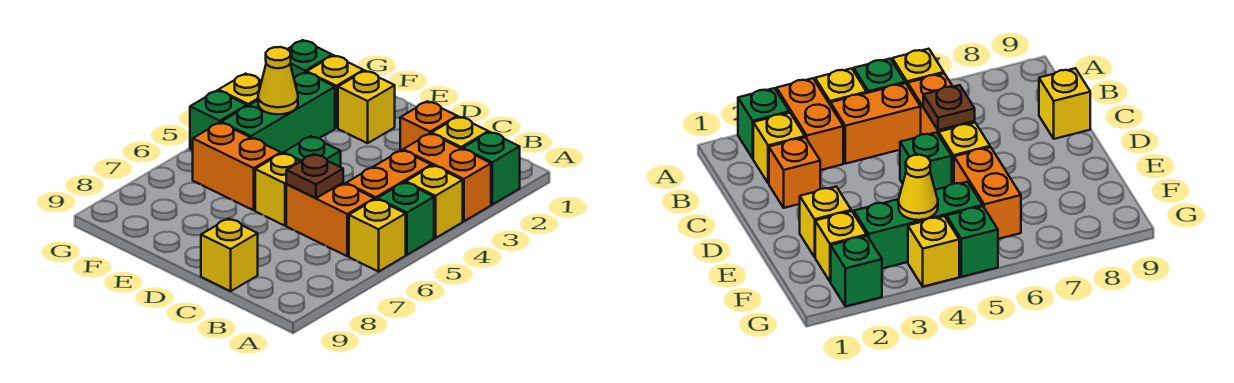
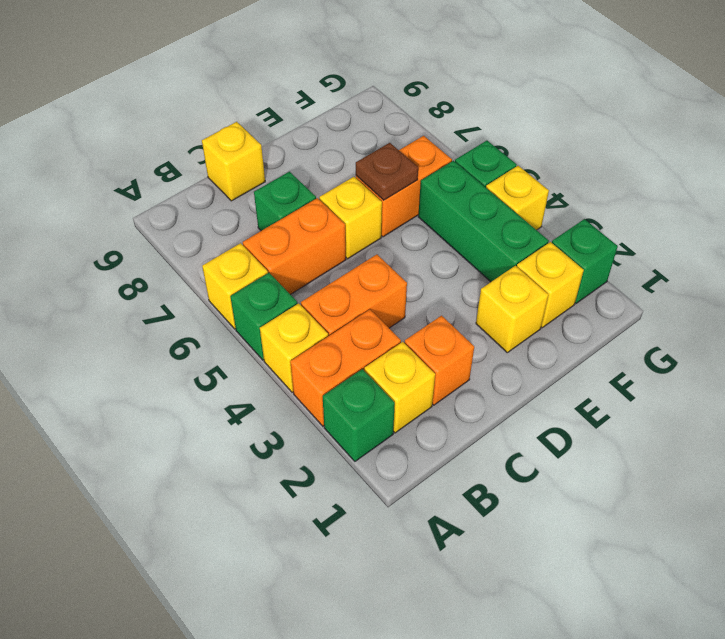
orange 1x2 brick [346,150,431,200] -> orange 1x2 brick turned to [301,254,407,336]
brown 1x1 plate [286,154,343,198] -> brown 1x1 plate moved to [356,143,418,200]
green 1x1 brick [284,136,341,167] -> green 1x1 brick moved to [254,172,316,231]
yellow 1x1 cone [258,47,298,114] -> none

